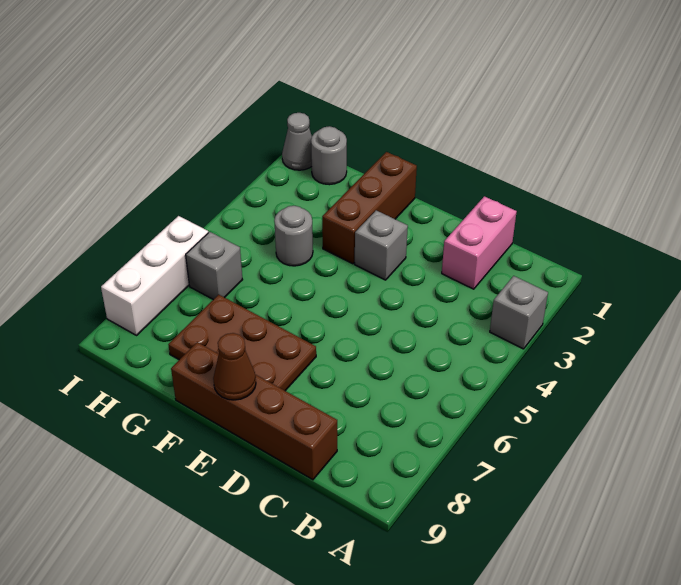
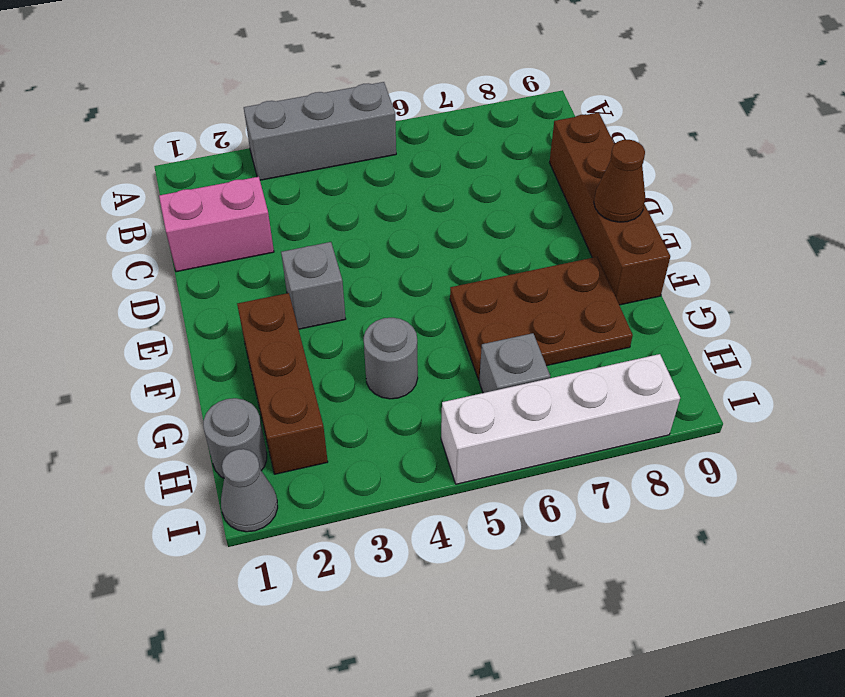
grey 1x1 brick [490,276,548,349] -> grey 1x3 brick [244,82,396,180]
brown 2x3 plate [168,295,316,391] -> brown 2x3 plate turned to [450,257,633,380]
brown 1x3 brick [322,152,417,264] -> brown 1x3 brick turned to [237,293,328,474]
white 1x3 brick [101,216,208,335] -> white 1x4 brick [441,354,680,484]

